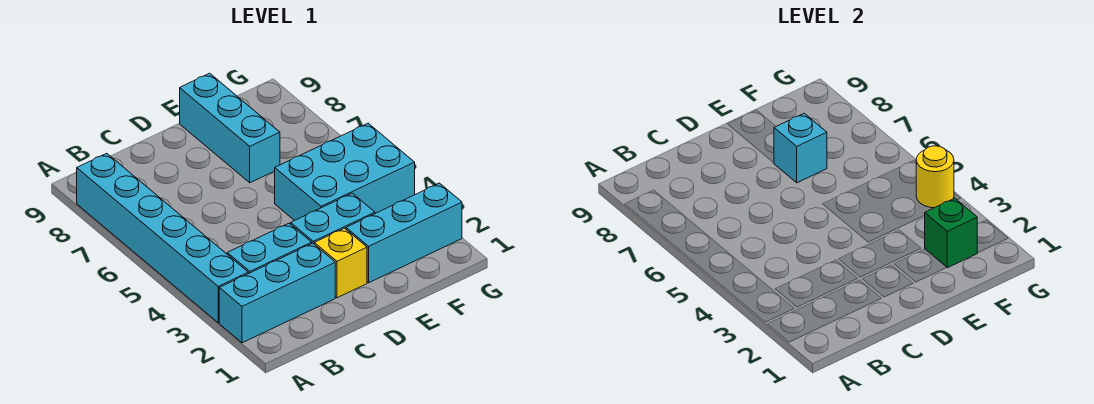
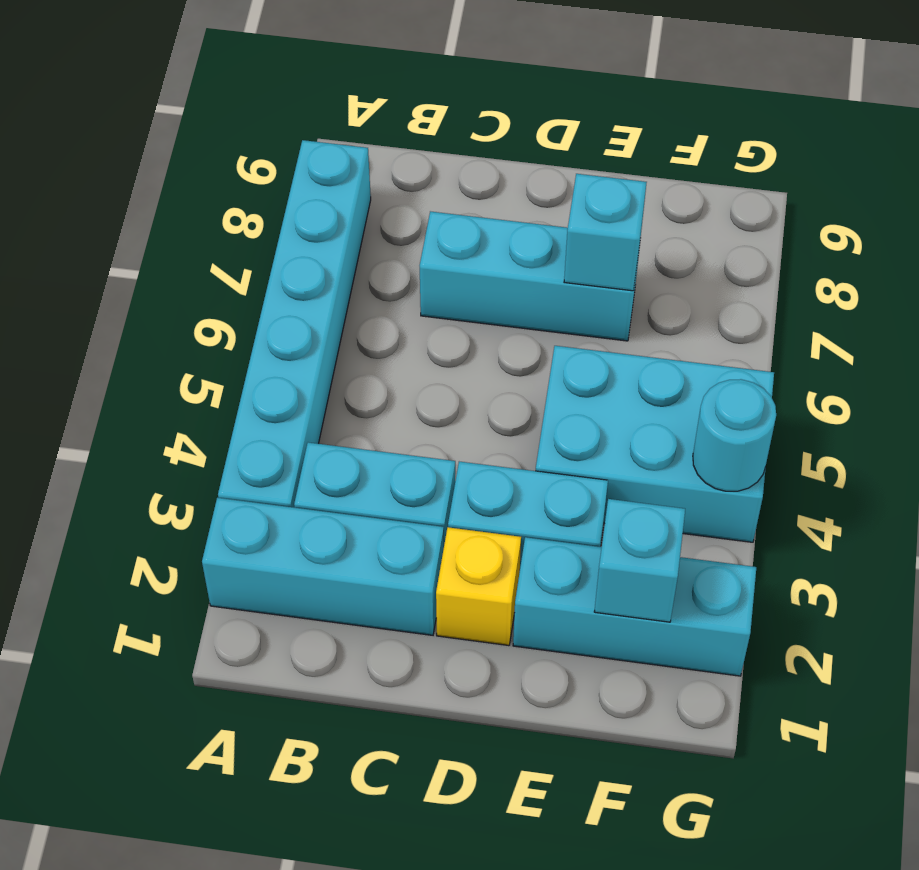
cyan 1x3 brick [180,73,280,183] -> cyan 1x3 brick turned to [420,211,640,341]
green 1x1 brick [924,198,977,268] -> cyan 1x1 brick [594,499,685,622]
yellow 1x1 round brick [916,146,954,208] -> cyan 1x1 round brick [693,379,776,491]

